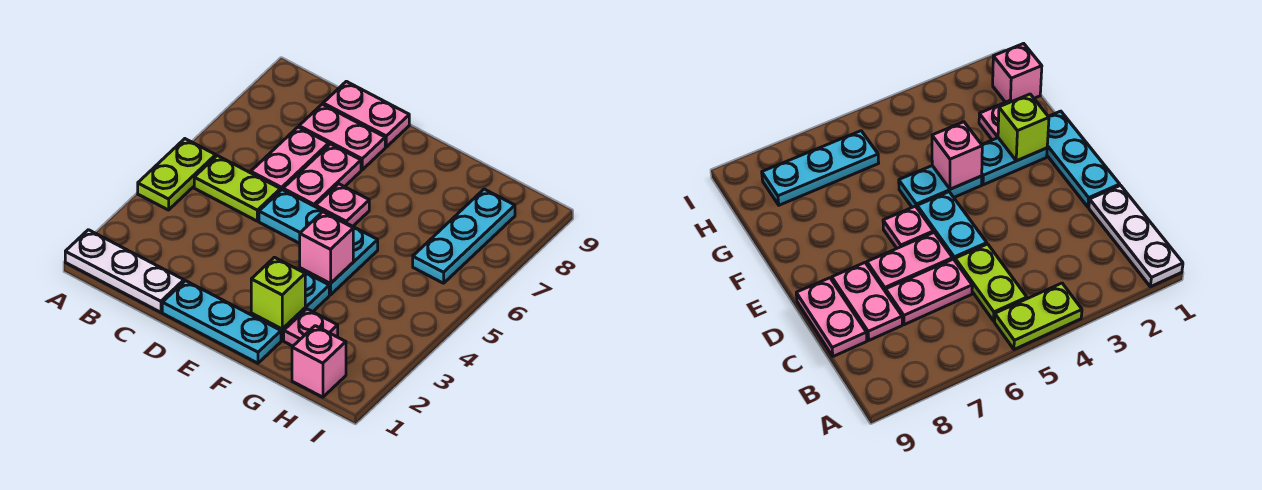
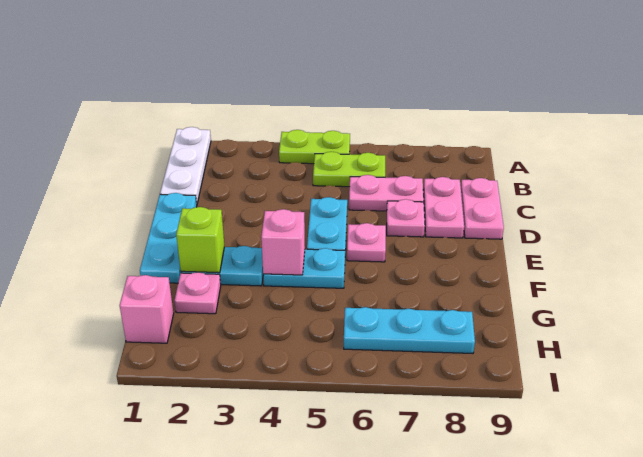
lime 1x2 plate [194,156,280,221] -> lime 1x2 plate turned to [313,152,385,187]
pink 1x2 plate [283,144,361,207] -> pink 1x1 plate [387,199,425,237]

